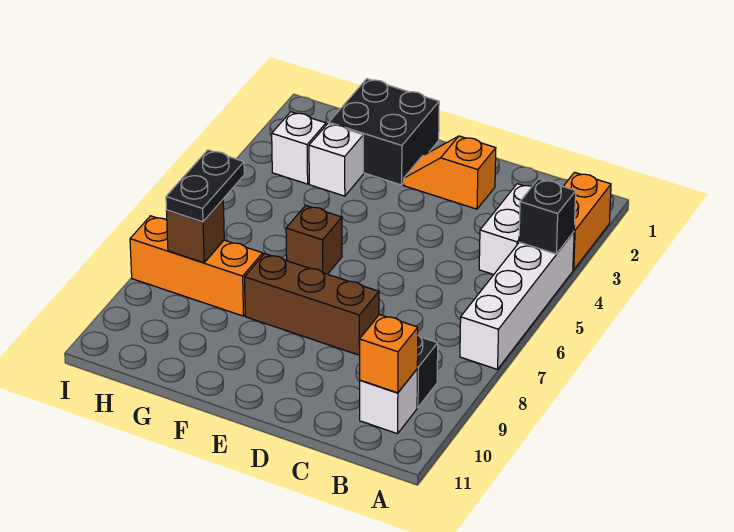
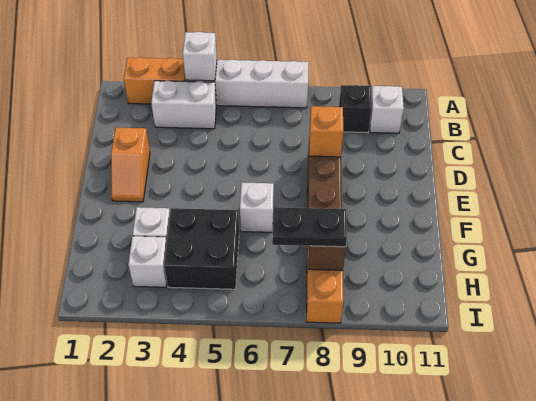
black 1x1 brick [519,179,576,254] -> white 1x1 brick [183,32,217,81]
orange 1x1 brick [360,315,418,393] -> orange 1x1 brick moved to [309,106,343,157]
black 2x2 brick [329,79,439,185] -> black 2x2 brick moved to [164,208,239,289]
brown 1x1 brick [286,205,342,274] -> white 1x1 brick [240,183,274,232]

